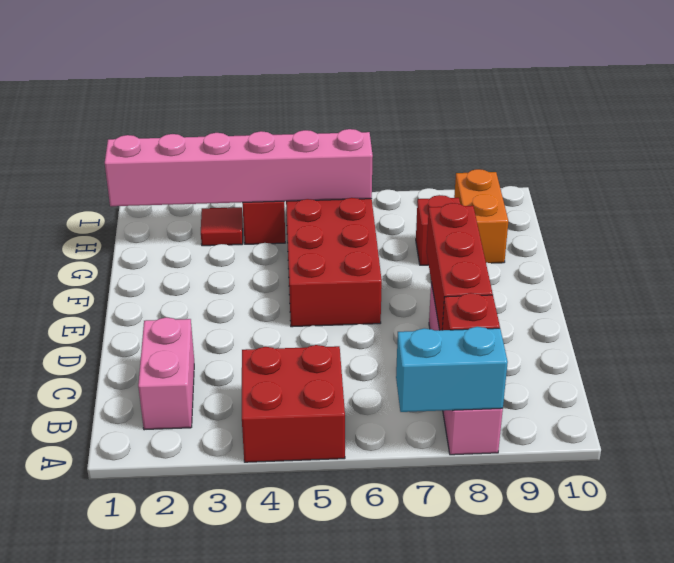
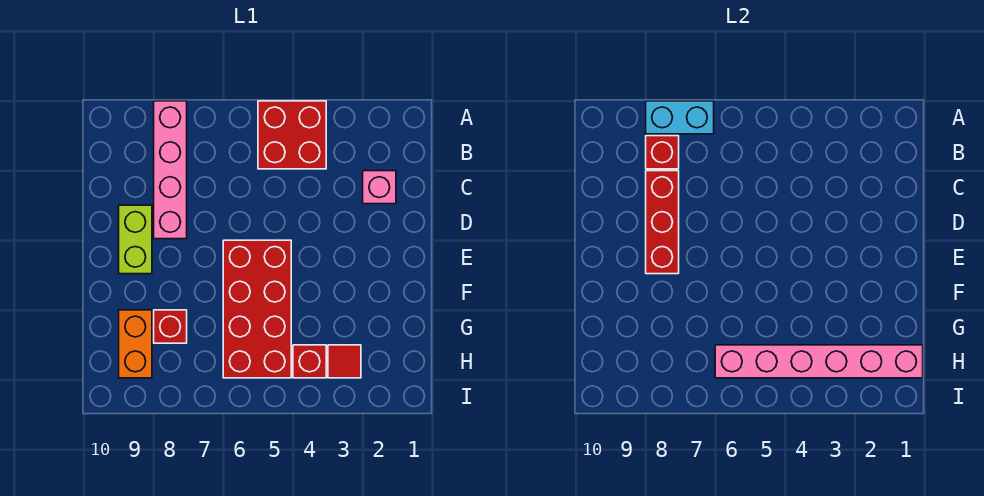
pink 1x2 brick [138,317,194,430] -> pink 1x1 brick [363,171,396,204]
none -> lime 1x2 brick [119,205,152,274]

